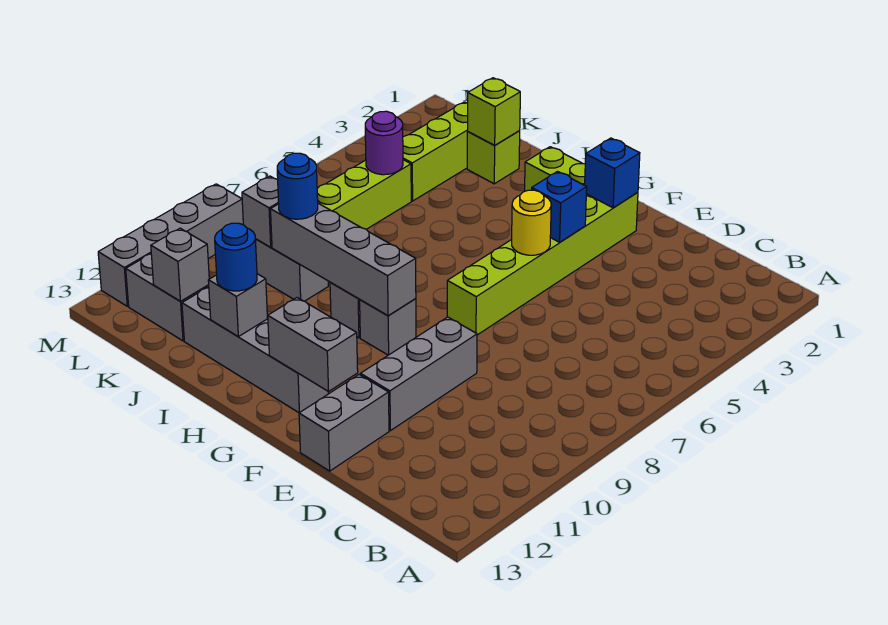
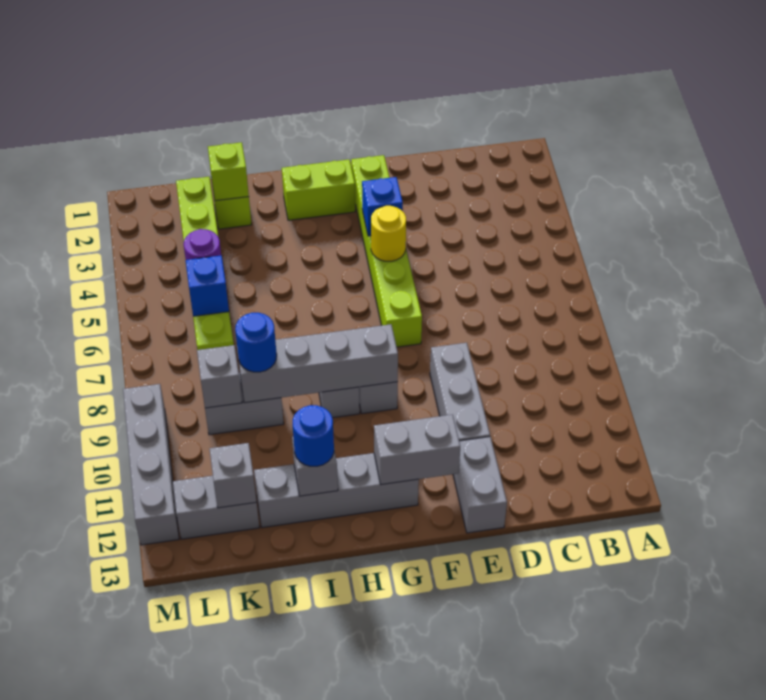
blue 1x1 brick [585,138,640,208] -> blue 1x1 brick moved to [186,255,229,316]

